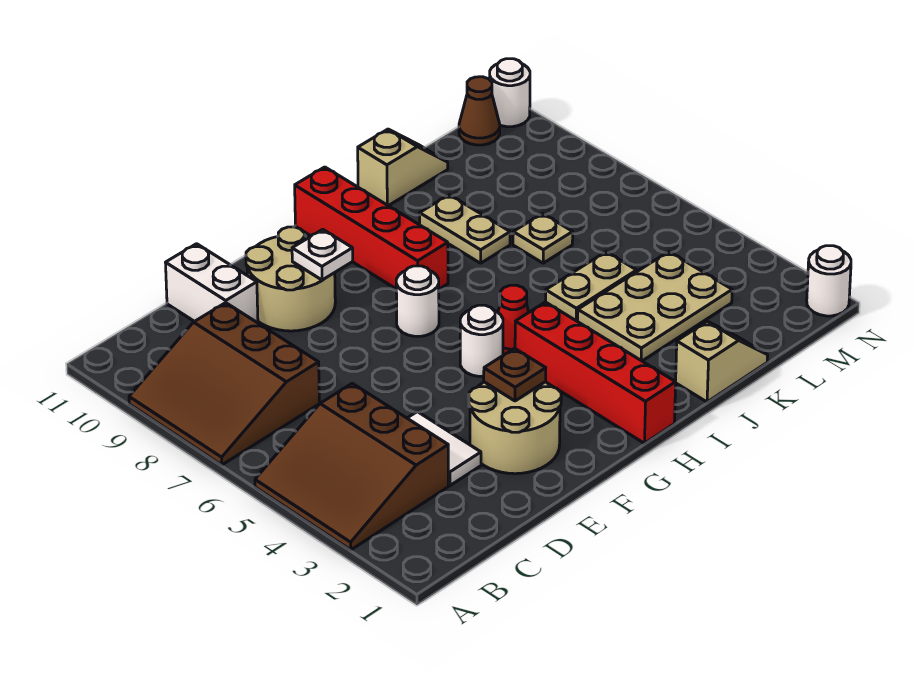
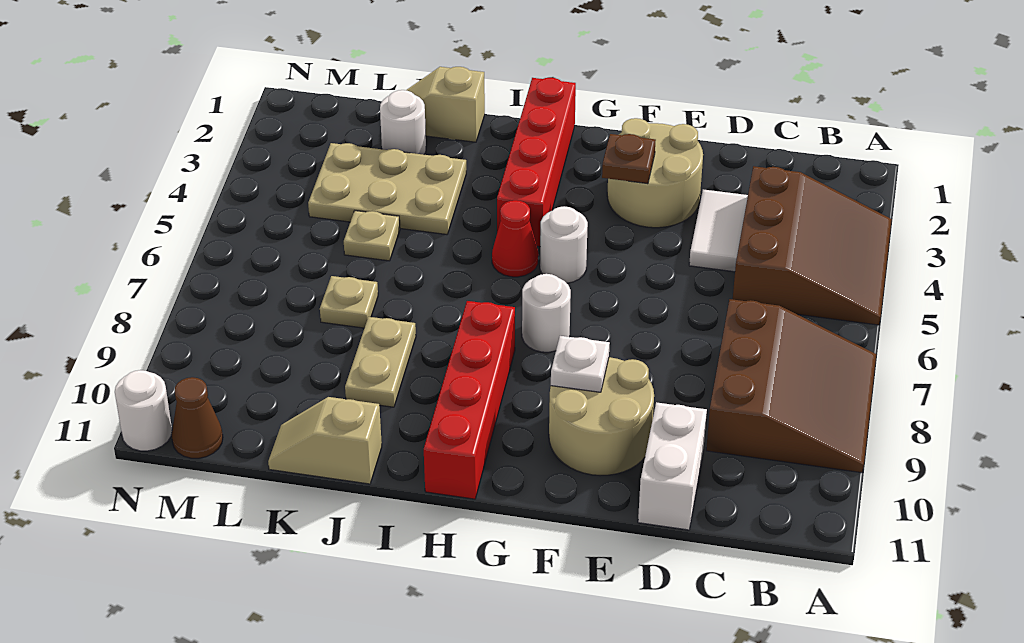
tan 1x2 plate [546,252,637,321] -> tan 1x1 plate [344,211,400,261]
white 1x1 round brick [807,246,851,316] -> white 1x1 round brick moved to [380,90,426,155]

